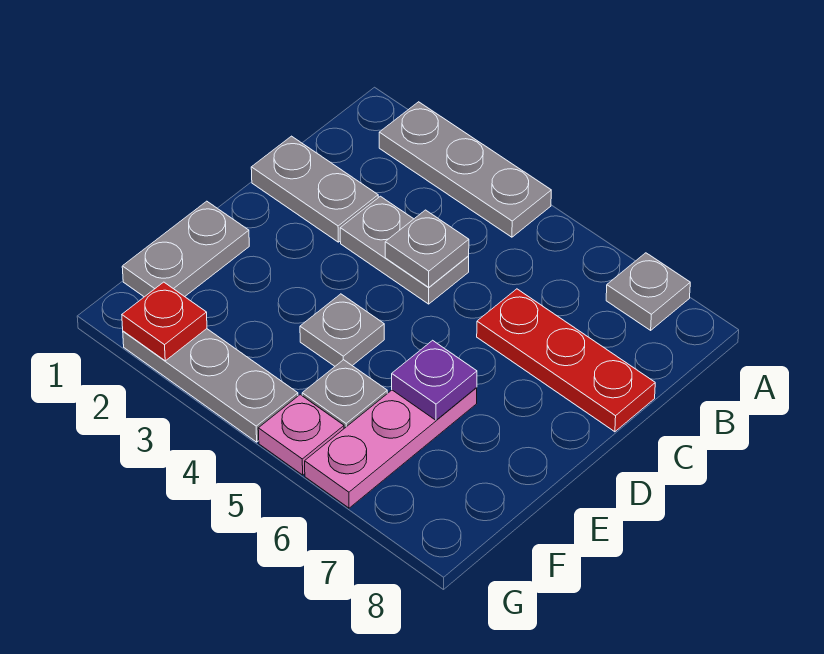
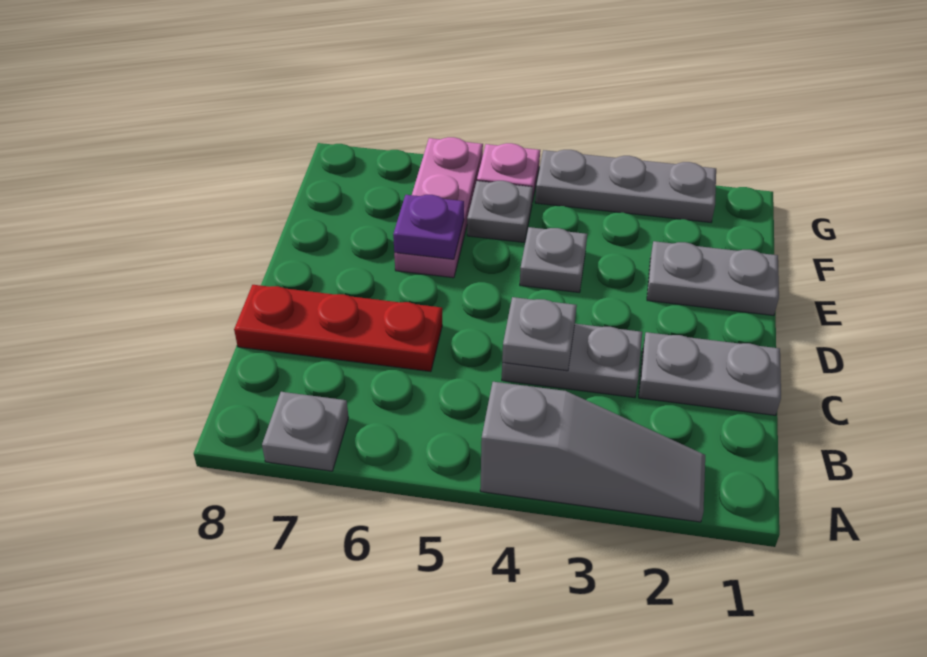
grey 1x3 plate [379,102,551,237] -> grey 1x3 slope [480,382,705,522]
grey 1x2 plate [122,201,249,297] -> grey 1x2 plate turned to [647,241,779,315]
red 1x1 plate [122,282,207,361] -> none

